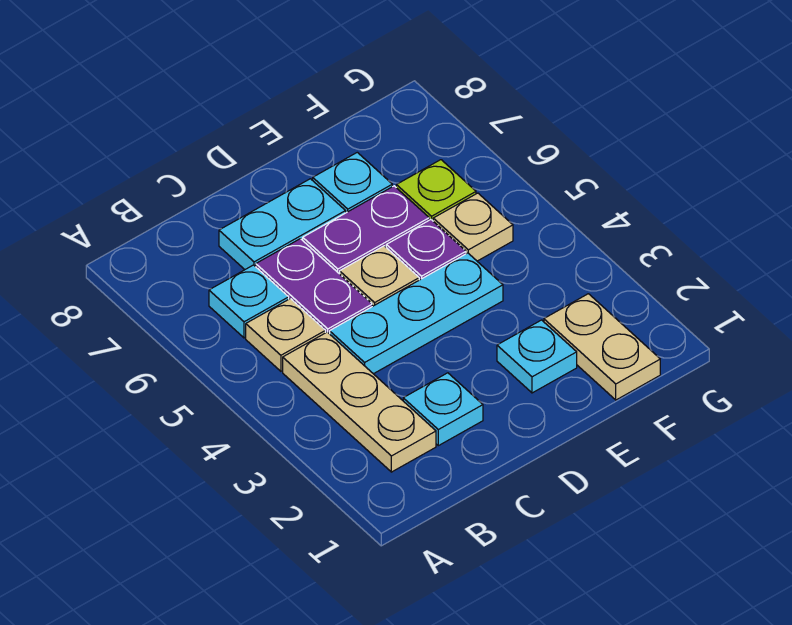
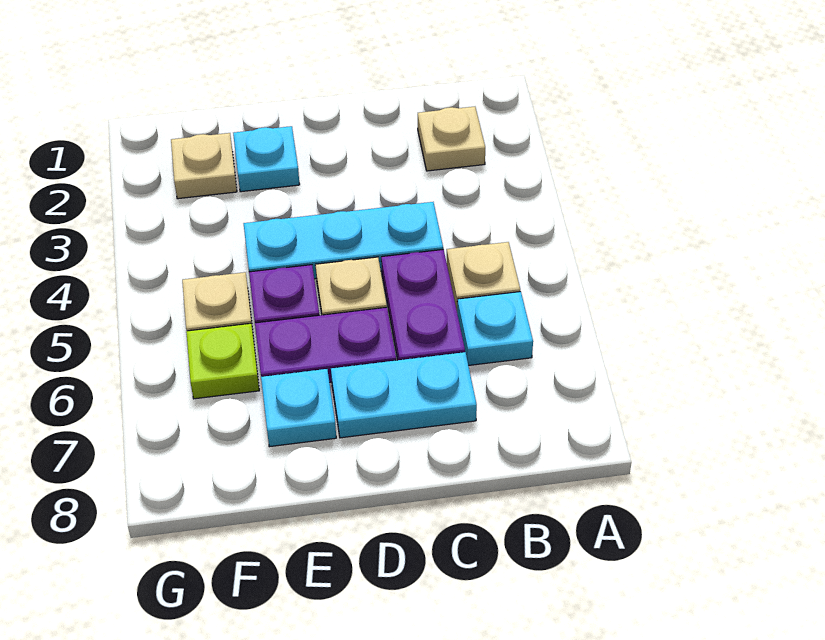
tan 1x3 plate [283,332,436,472] -> tan 1x1 plate [418,107,485,171]
cyan 1x1 plate [403,373,483,446] -> none
tan 1x2 plate [544,294,660,400] -> tan 1x1 plate [171,133,237,199]

